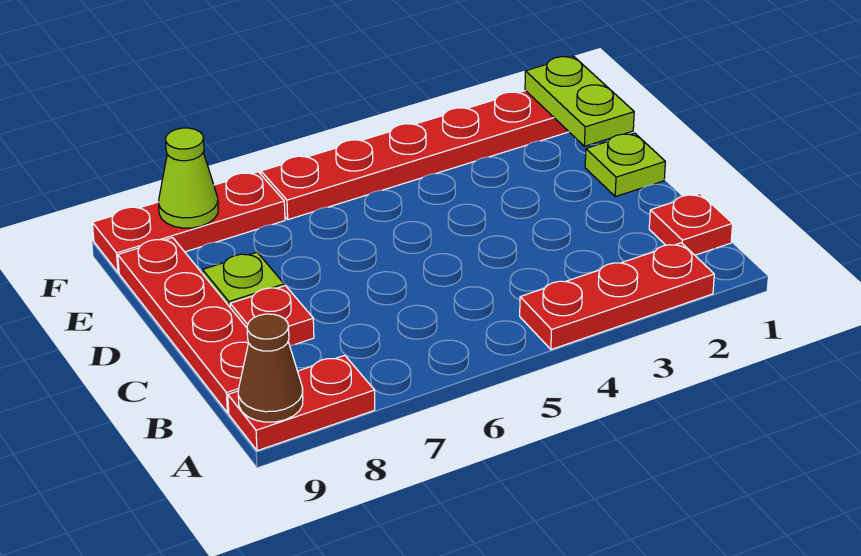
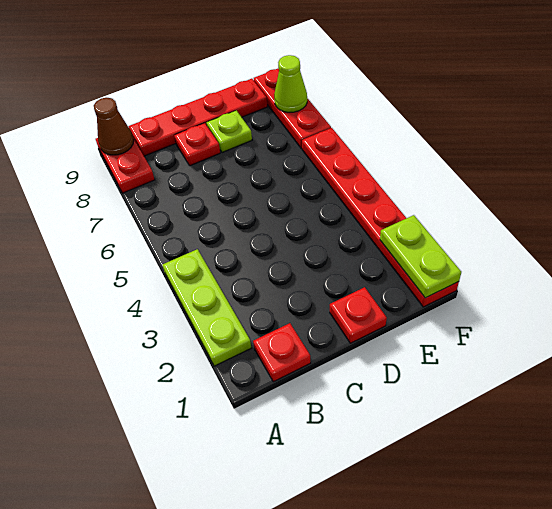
red 1x3 plate [520,243,714,350] -> lime 1x3 plate [163,249,251,366]
lime 1x1 plate [585,133,665,197] -> red 1x1 plate [330,287,387,343]
lime 1x2 plate [525,56,634,146] -> lime 1x2 plate turned to [380,215,461,298]

